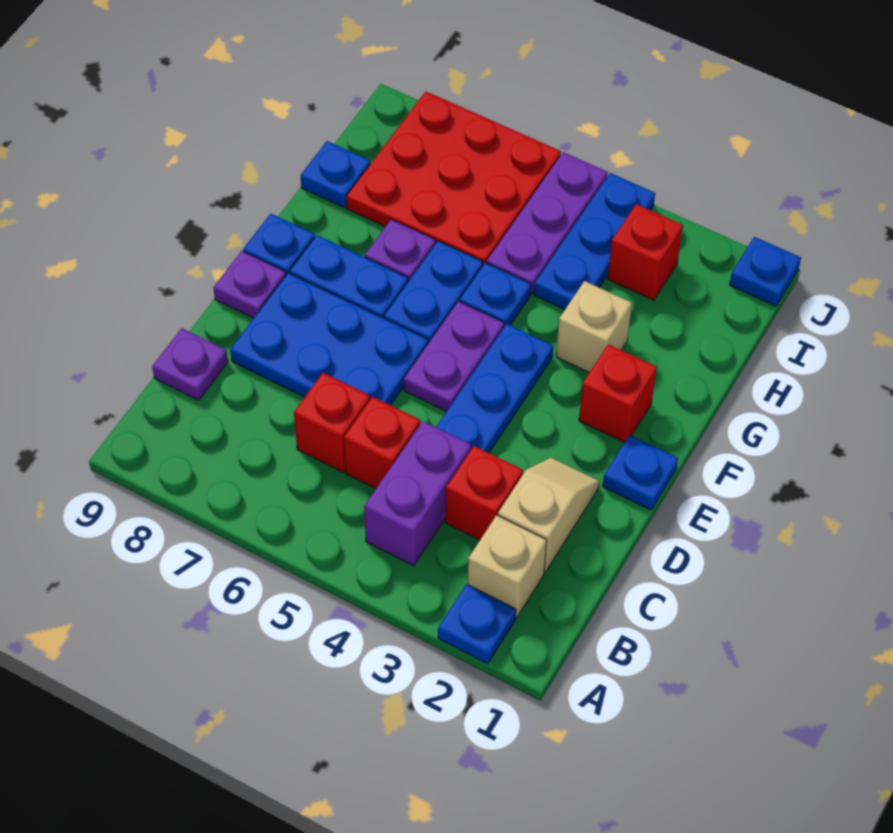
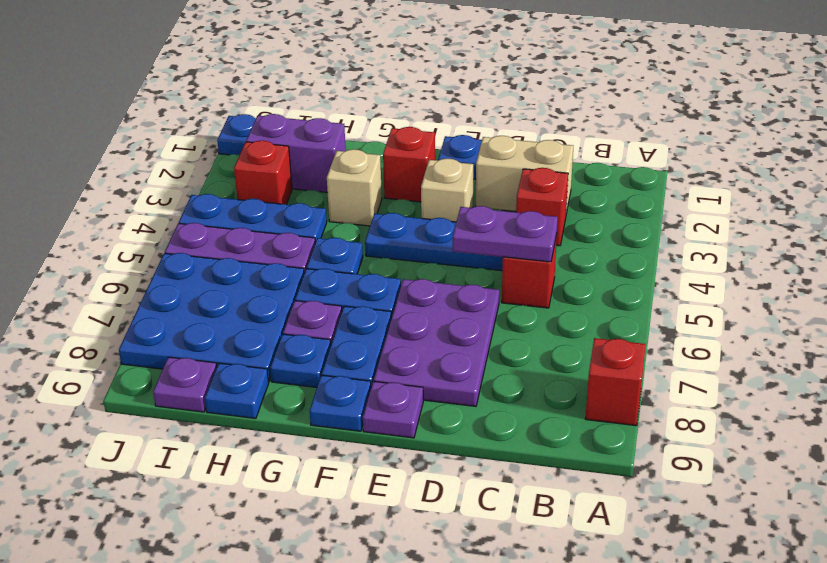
blue 1x1 plate [438,584,516,664] -> blue 1x1 plate moved to [270,334,331,387]
tan 1x1 brick [468,515,547,618] -> tan 1x1 brick moved to [421,158,473,222]
purple 1x2 brick [364,421,471,566] -> purple 1x2 brick moved to [246,114,346,192]
tan 1x2 slope [498,458,600,572] -> tan 1x2 brick [476,136,573,214]
red 1x1 brick [294,373,370,472] -> red 1x1 brick moved to [585,338,646,426]
purple 1x1 plate [152,328,228,400] -> purple 1x1 plate moved to [153,357,217,412]
blue 2x3 plate [230,273,428,405] -> purple 2x3 plate [374,279,499,406]
purple 1x2 plate [404,301,504,411] -> purple 1x2 plate moved to [453,206,558,262]
red 3x3 plate [346,91,561,265] -> blue 3x3 plate [119,253,304,382]

